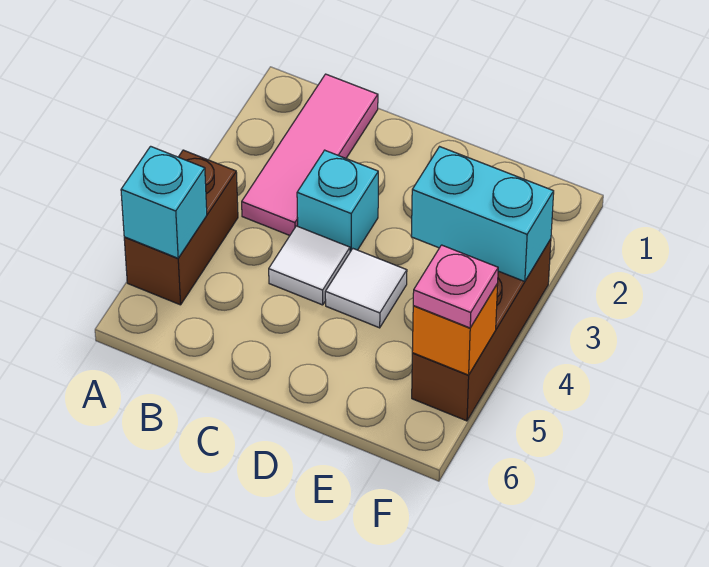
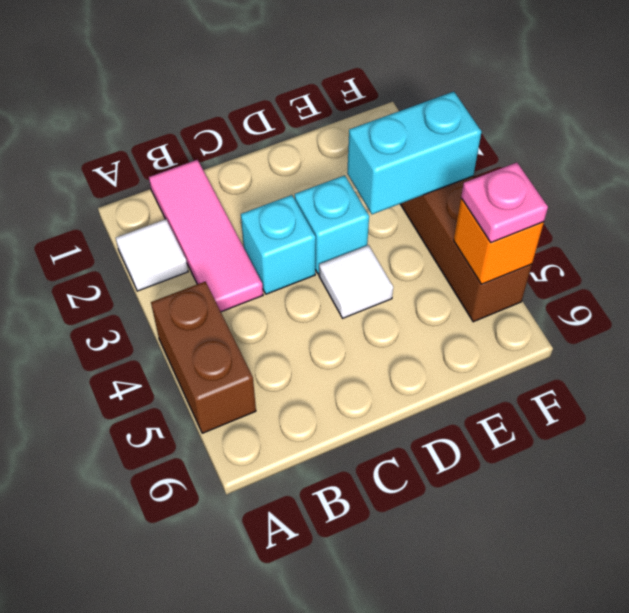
cyan 1x1 brick [121,146,207,258] -> cyan 1x1 brick moved to [295,175,369,274]
white 1x1 tile [269,226,350,305] -> white 1x1 tile moved to [116,219,188,291]

